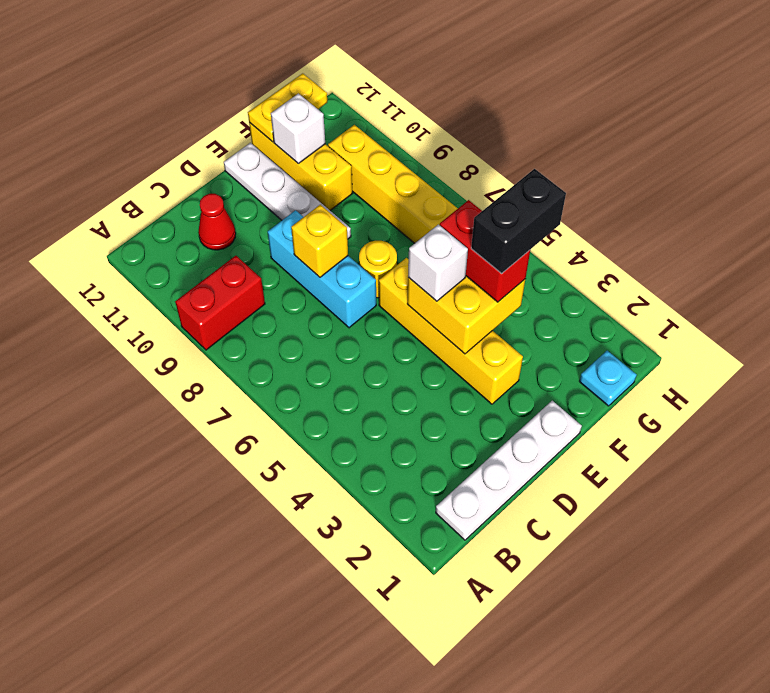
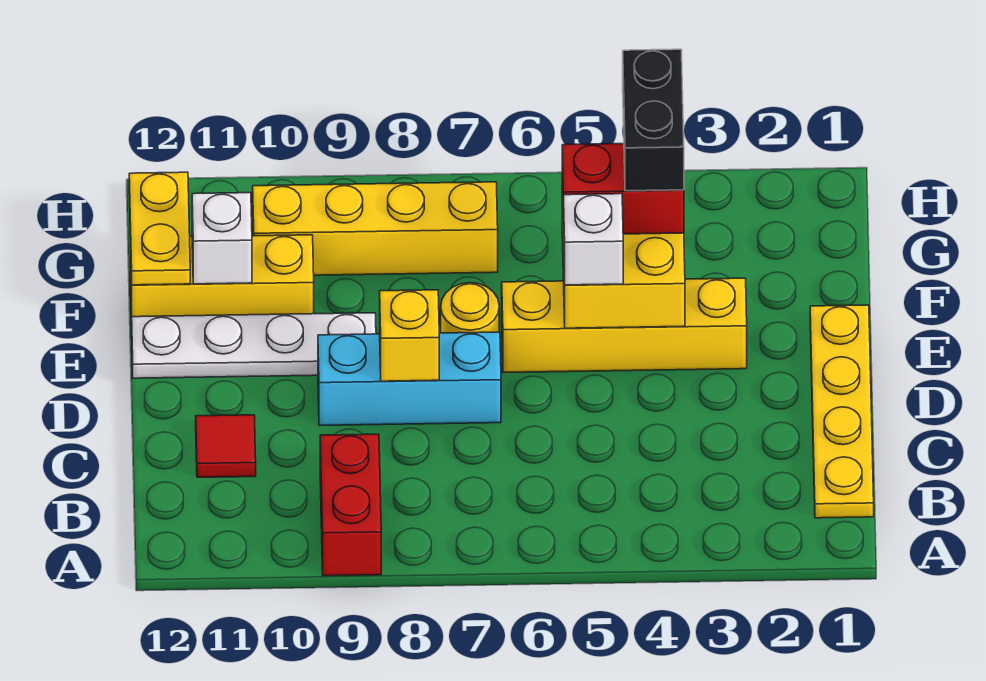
white 1x4 plate [436,401,582,540] -> yellow 1x4 plate [810,305,874,518]
red 1x1 cone [198,194,236,250] -> red 1x1 tile [196,415,256,477]
cyan 1x1 plate [579,351,637,406] -> none

